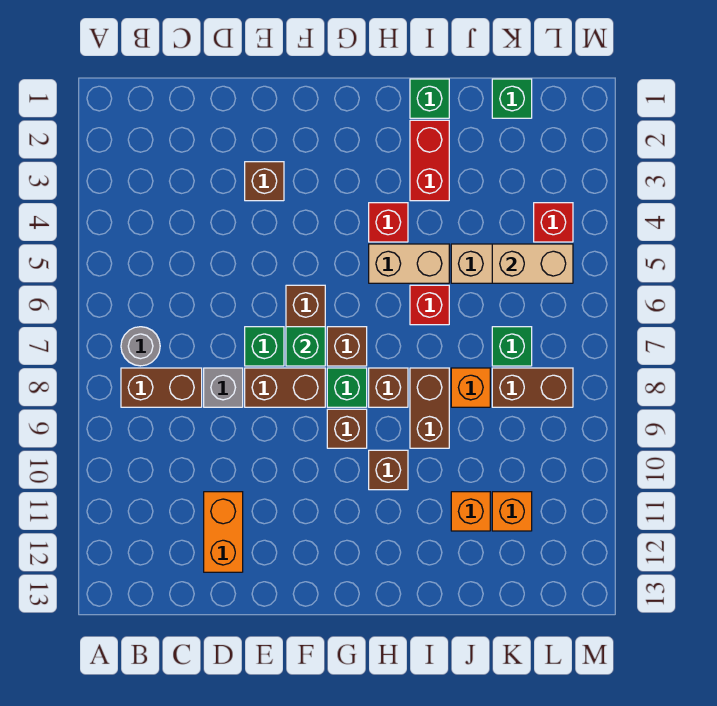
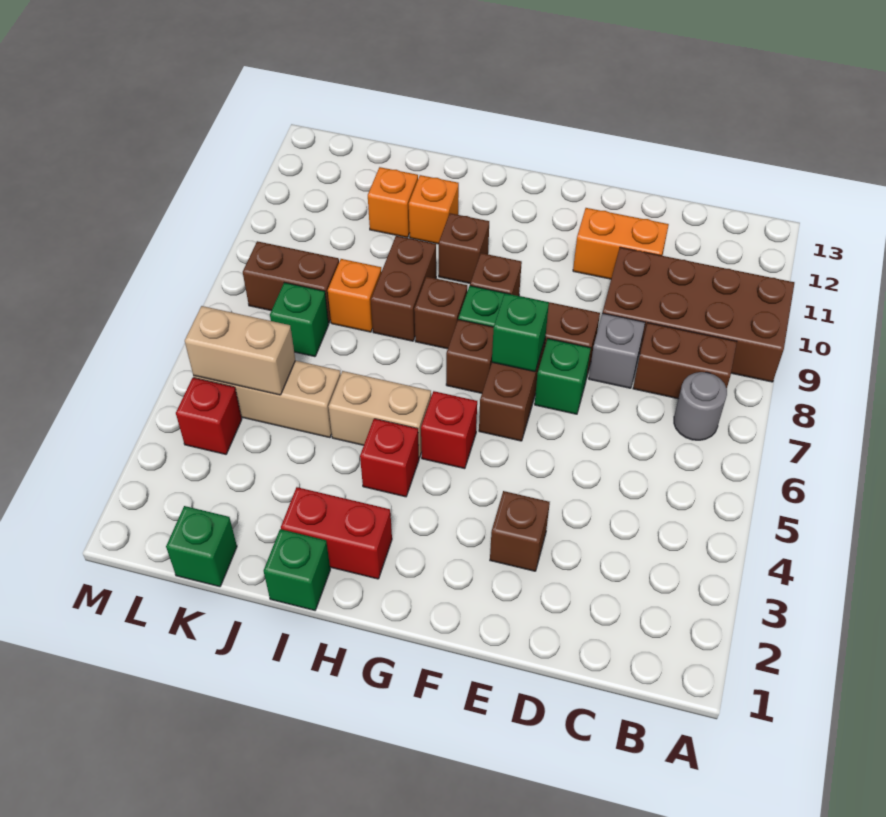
none -> brown 2x4 brick [603,247,794,382]
orange 1x2 brick [204,492,243,572] -> orange 1x2 brick turned to [573,208,669,279]
red 1x2 brick [410,120,449,201] -> red 1x2 brick turned to [281,487,392,579]
red 1x1 brick [410,285,449,325] -> red 1x1 brick moved to [421,391,477,469]
orange 1x1 brick [492,492,532,531] -> orange 1x1 brick moved to [409,175,459,244]

